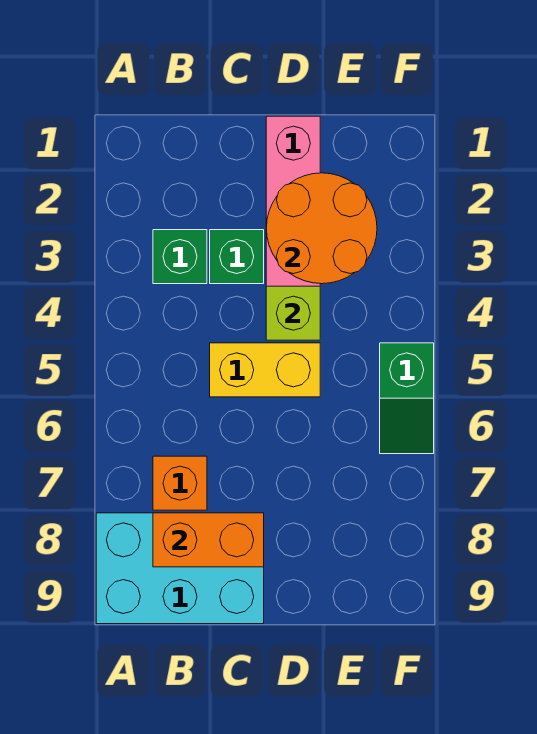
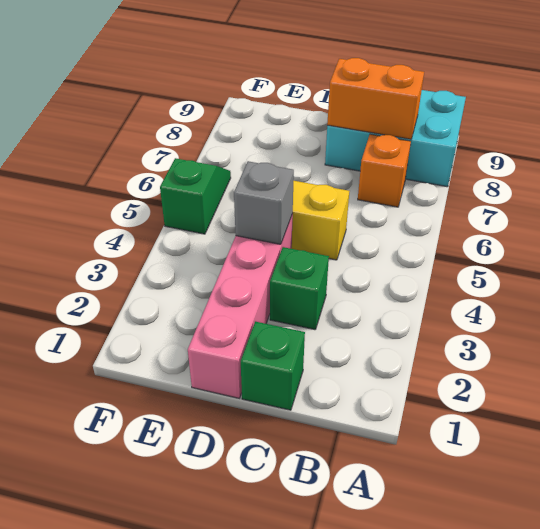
green 1x1 brick [153,230,207,284] -> green 1x1 brick moved to [241,321,305,410]
orange 2x2 round brick [266,173,377,284] -> none
lime 1x1 brick [266,286,320,340] -> grey 1x1 brick [234,161,294,244]

